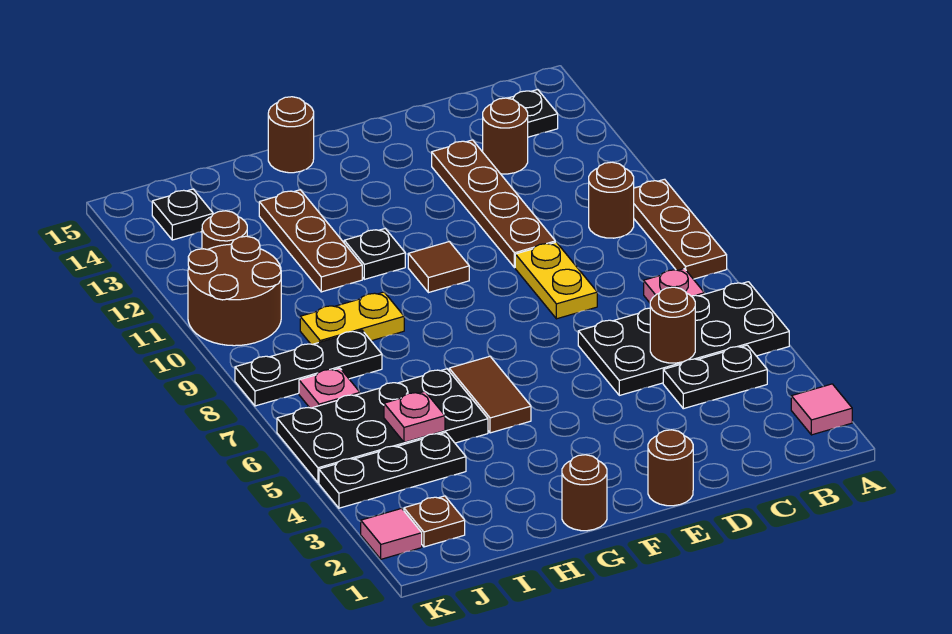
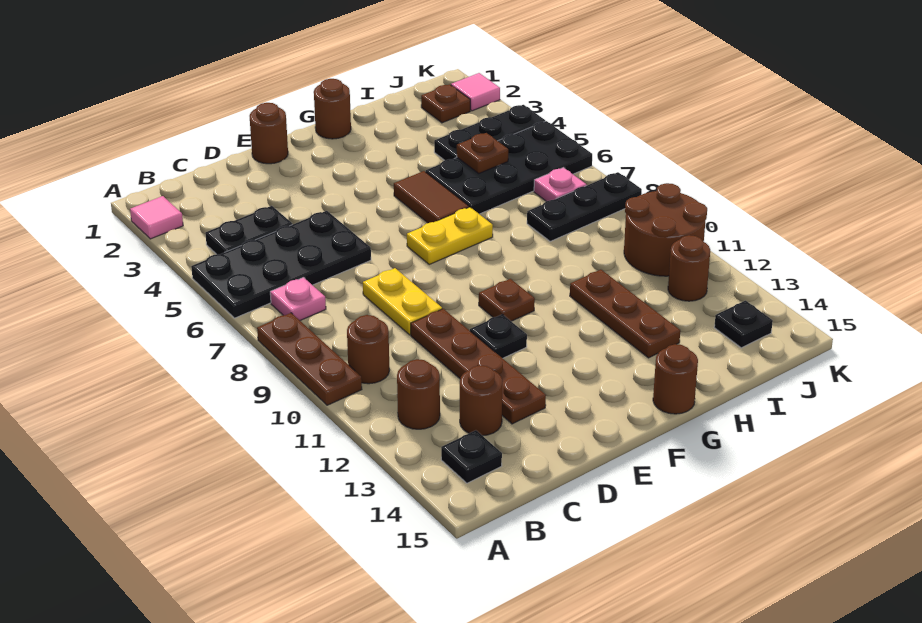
brown 1x1 round brick [650,287,695,363] -> brown 1x1 round brick moved to [397,359,440,429]
brown 1x1 tile [408,242,469,293] -> brown 1x1 plate [479,279,535,321]
black 1x1 plate [344,229,405,279] -> black 1x1 plate moved to [470,314,527,358]
yellow 1x2 plate [300,292,404,344] -> yellow 1x2 plate moved to [407,207,493,264]
pink 1x1 plate [384,391,445,442] -> brown 1x1 plate [457,133,508,173]

